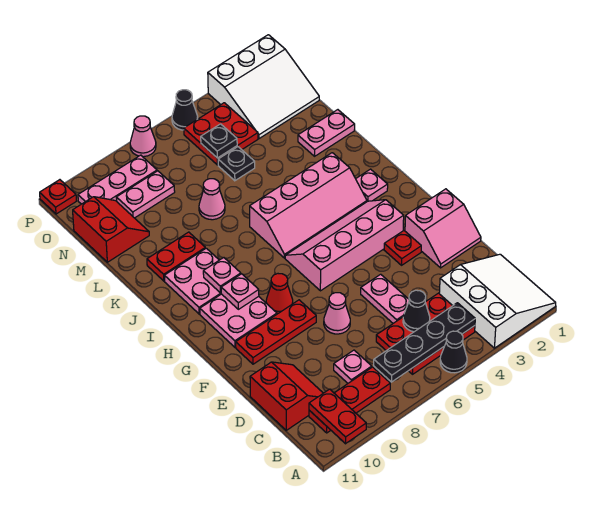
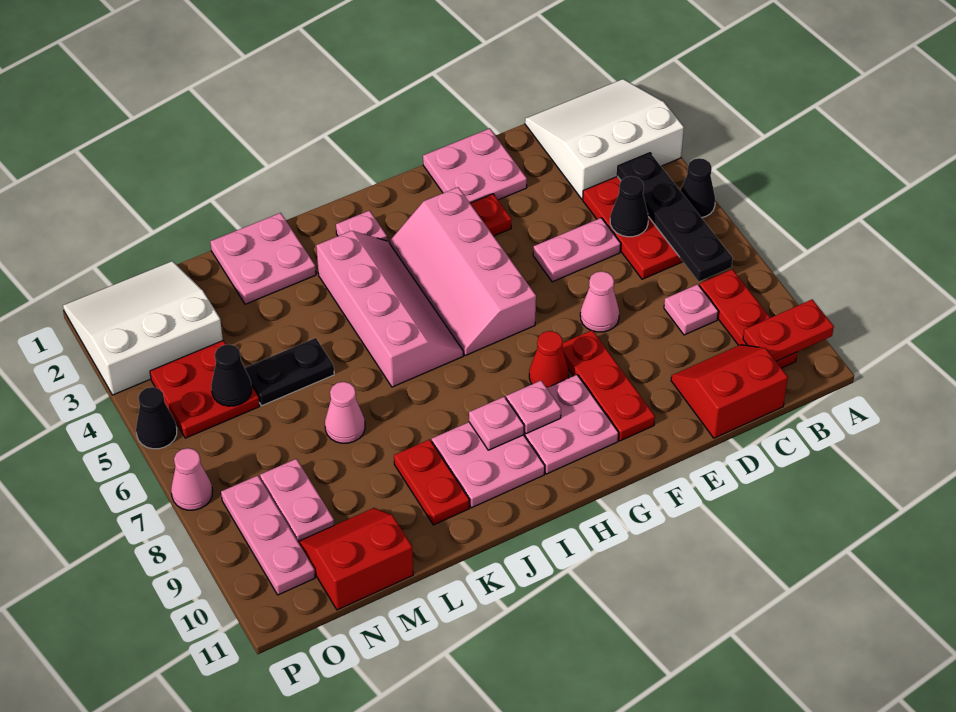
pink 2x2 slope [405,189,481,268] -> pink 2x2 plate [423,128,527,203]
pink 1x2 plate [298,110,355,156] -> pink 2x2 plate [210,213,316,304]
black 1x1 plate [218,147,255,181] -> black 1x2 plate [245,338,334,406]
white 3x3 slope [208,35,319,139] -> white 3x3 slope turned to [63,261,223,395]
black 1x1 plate [201,124,237,158] -> black 1x1 cone [211,344,252,406]
red 1x1 plate [40,180,76,214] -> none

